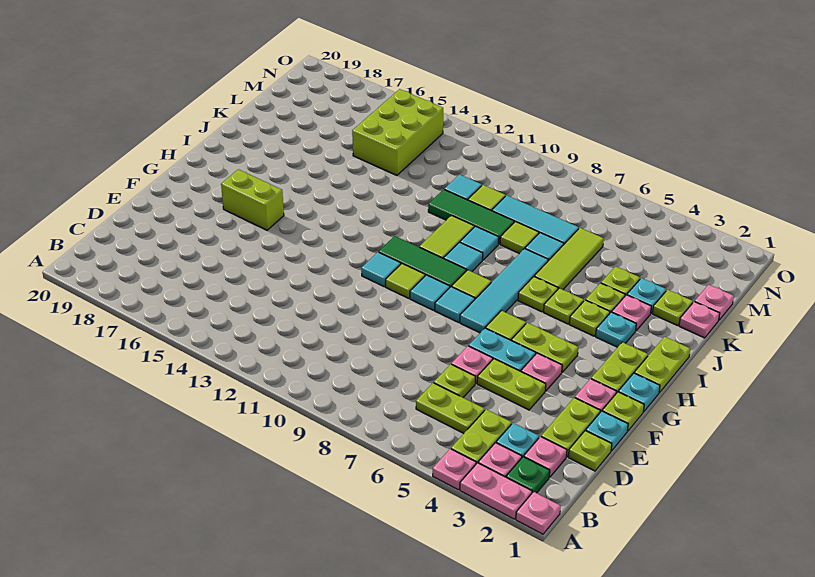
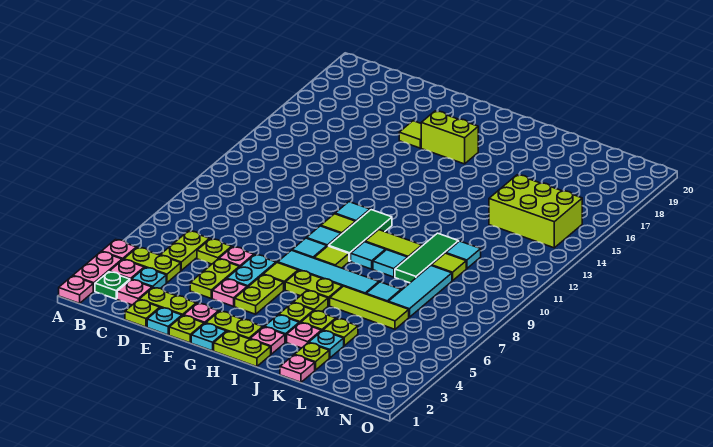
lime 1x2 brick [221,169,284,230] -> lime 1x2 brick turned to [421,111,478,164]
lime 1x1 plate [518,277,558,312] -> lime 1x2 plate [285,270,342,306]
lime 1x1 tile [500,222,539,254] -> lime 1x1 tile moved to [399,121,421,148]
pink 1x1 plate [695,285,734,320] -> pink 1x1 plate moved to [250,327,285,354]

